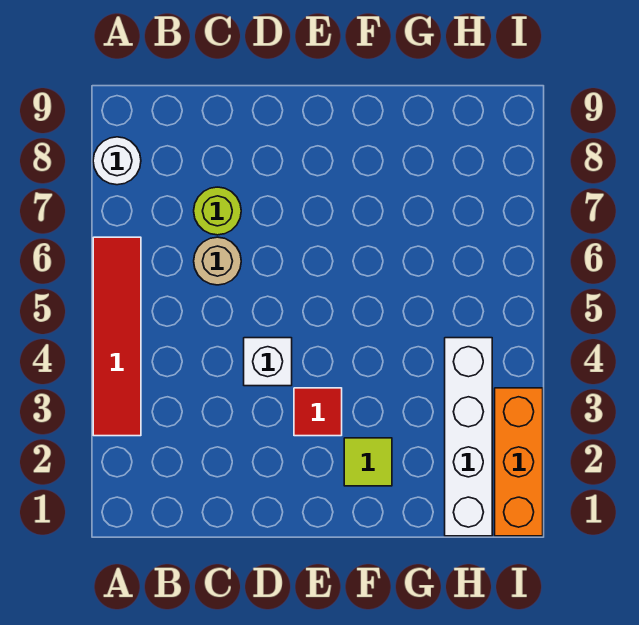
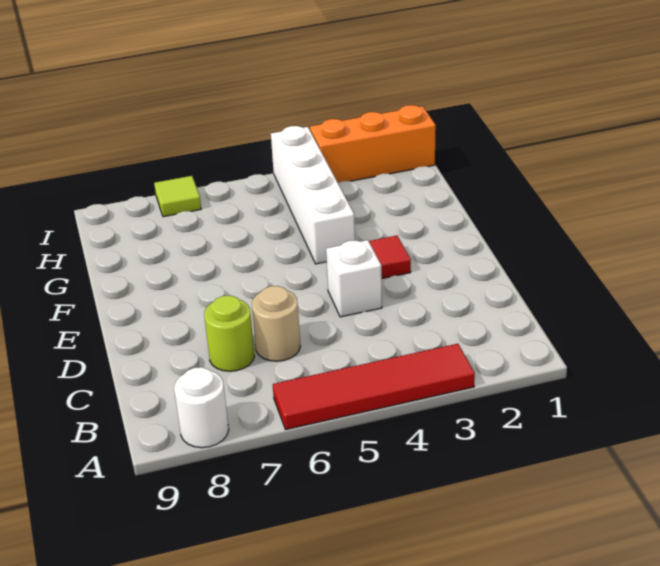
lime 1x1 tile [344,438,392,486] -> lime 1x1 tile moved to [154,176,201,217]
white 1x4 brick [445,338,492,536] -> white 1x4 brick turned to [271,126,355,264]

